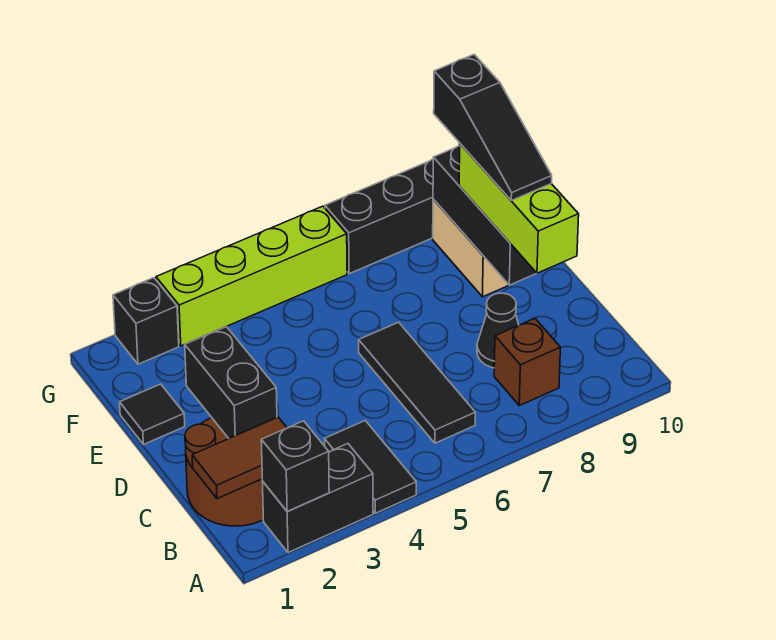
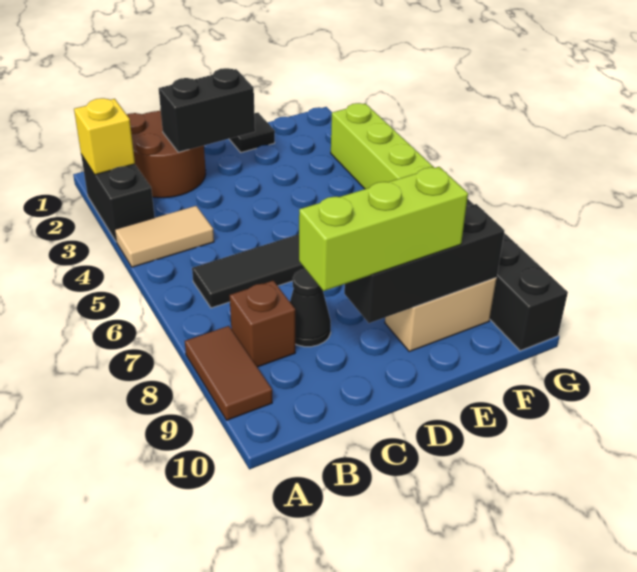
black 1x1 brick [261,421,329,511] -> yellow 1x1 brick [74,98,135,175]
black 1x2 tile [325,421,416,513] -> tan 1x2 tile [115,206,214,267]
brown 1x2 tile [192,417,287,499] -> brown 1x2 tile moved to [185,326,272,420]
black 1x3 slope [434,55,552,200] -> none
black 1x1 brick [113,278,179,364] -> none

